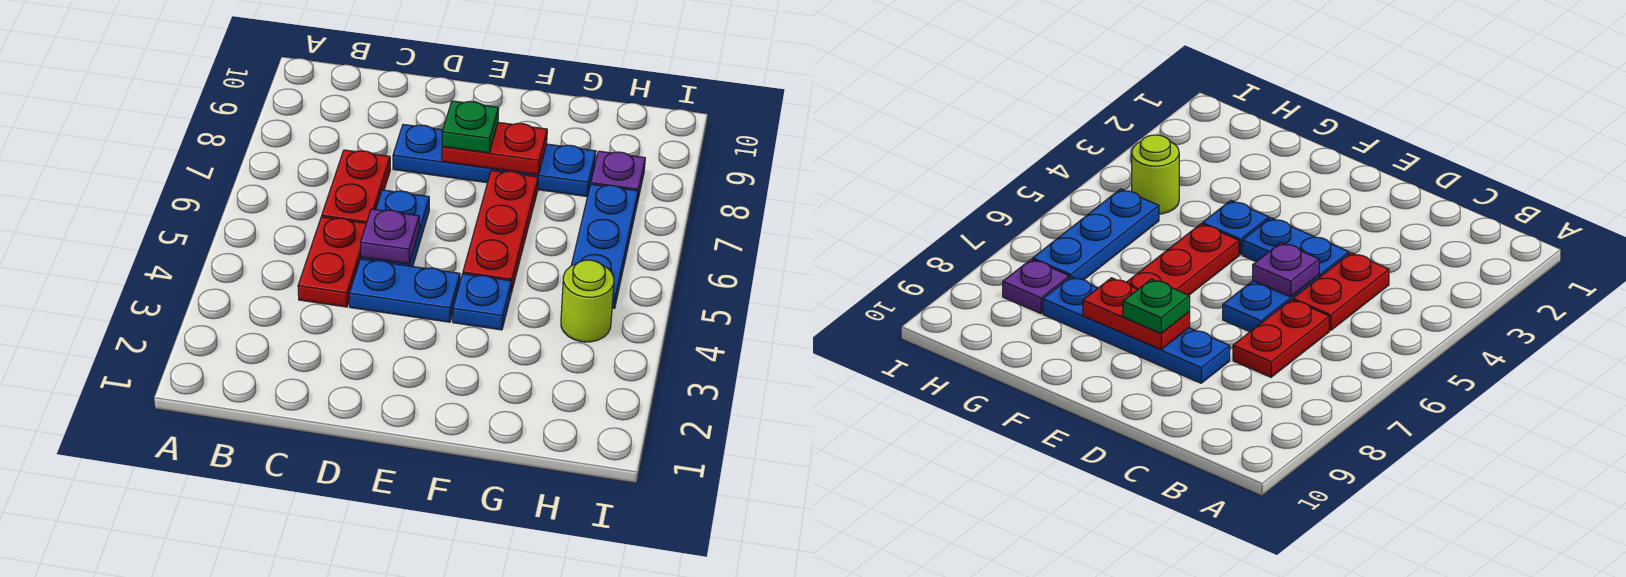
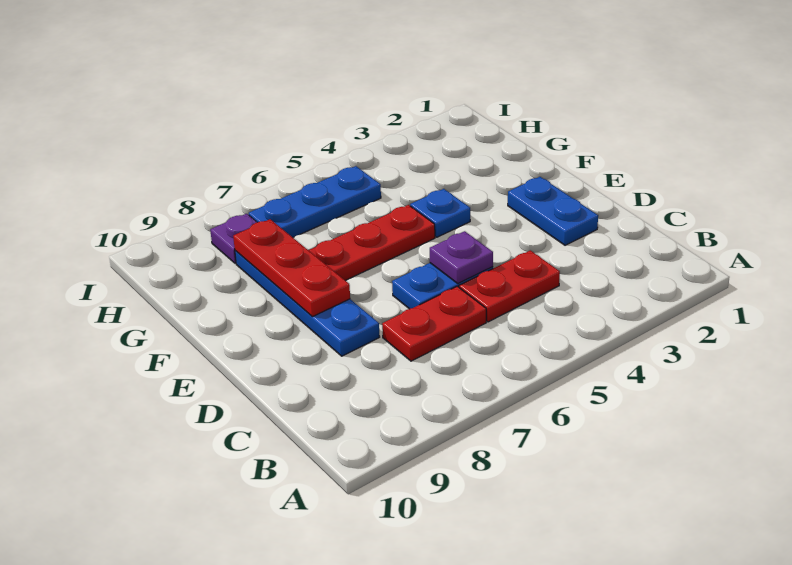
blue 1x2 plate [349,259,460,322] -> blue 1x2 plate moved to [508,177,598,245]
red 1x2 plate [442,122,547,175] -> red 1x3 plate [233,219,350,317]
green 1x1 plate [442,101,499,153] -> none
lime 1x1 round brick [561,260,614,342] -> none

